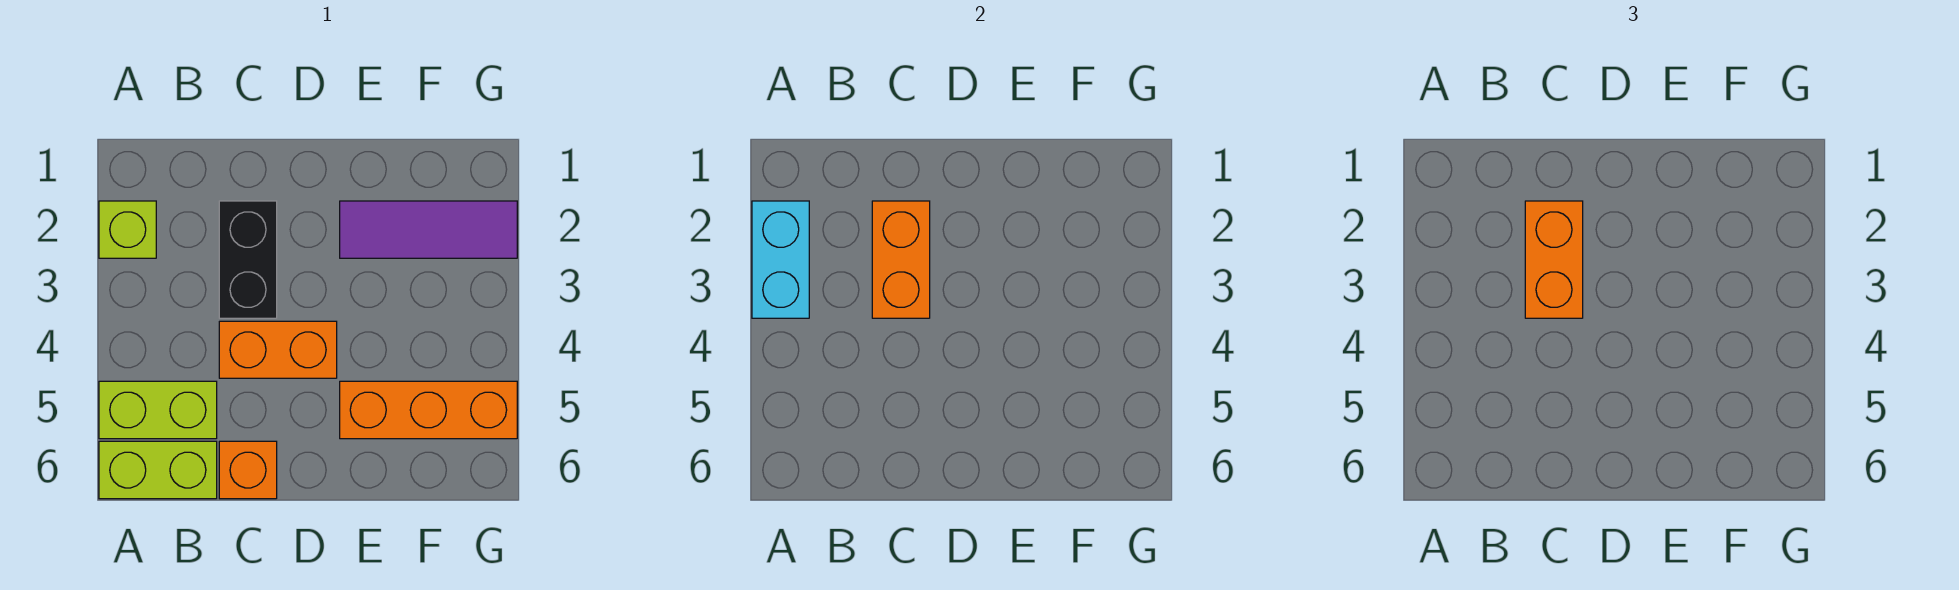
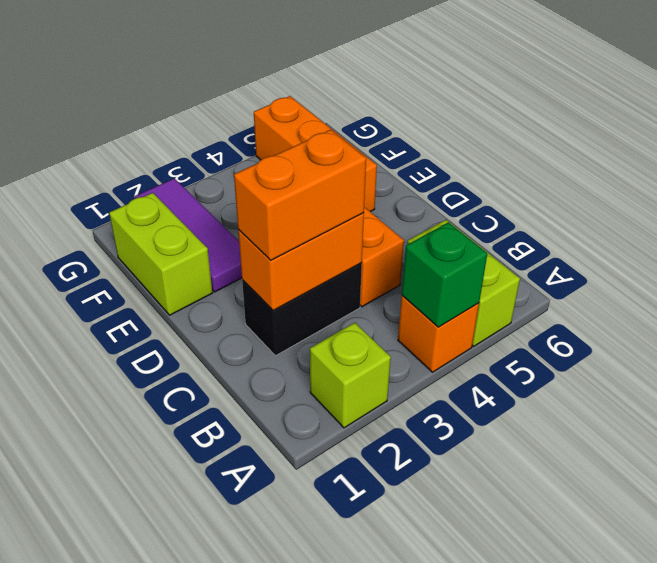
cyan 1x2 brick [752,201,809,318] -> none
none -> green 1x1 brick [402,222,487,327]
lime 1x2 brick [99,441,217,499] -> lime 1x2 brick moved to [109,193,213,315]
orange 1x1 brick [219,441,277,499] -> orange 1x1 brick moved to [398,296,479,372]

